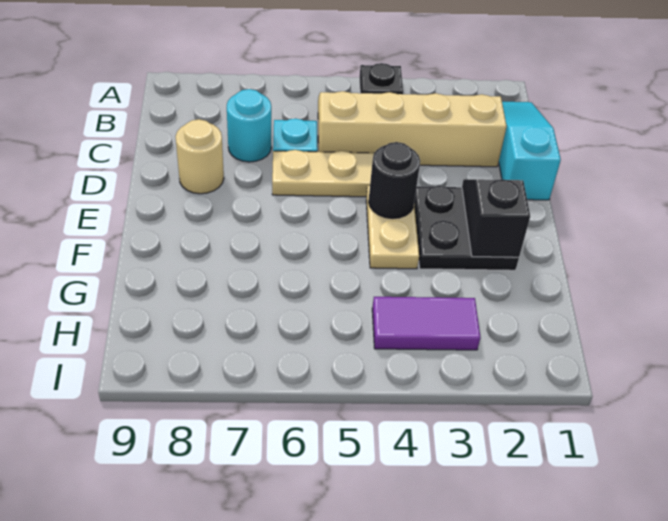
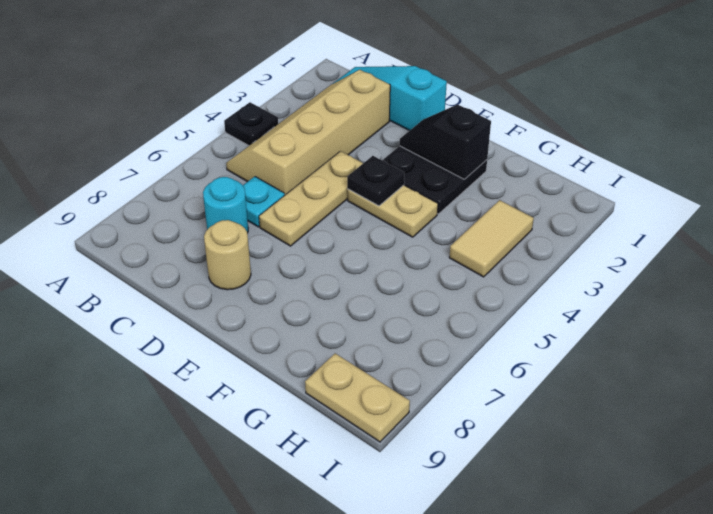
black 1x1 round brick [368,142,420,219] -> black 1x1 plate [347,156,405,206]
purple 1x2 tile [372,297,480,350] -> tan 1x2 tile [449,200,534,277]
none -> tan 1x2 plate [305,353,410,442]

